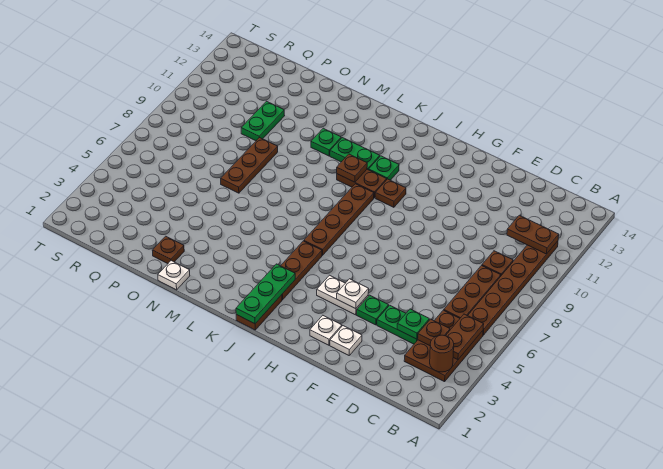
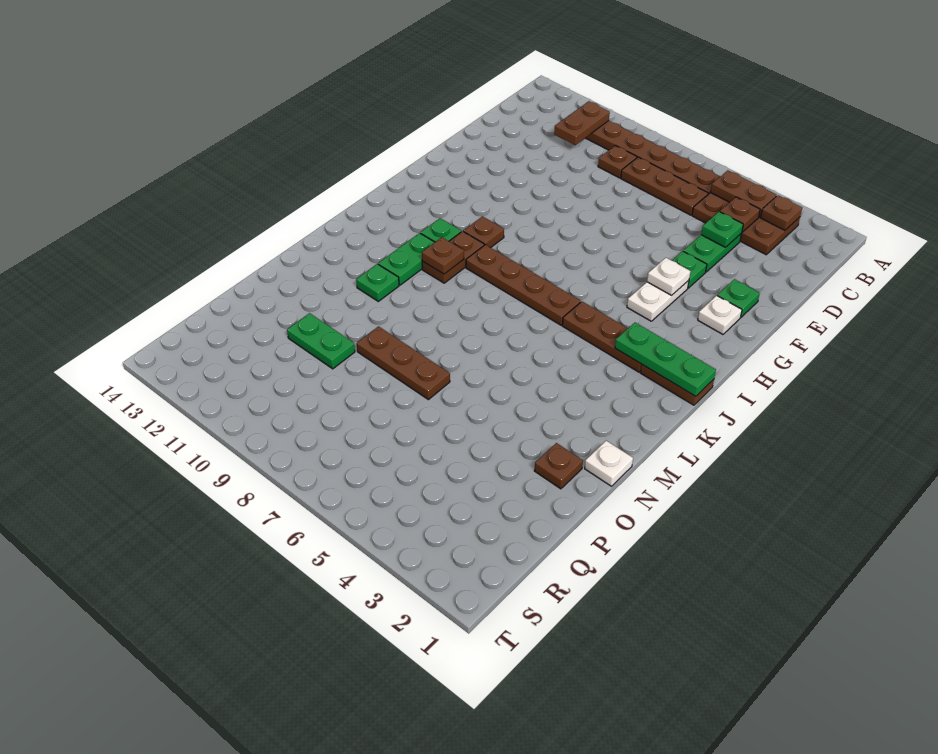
brown 1x1 round brick [430,335,454,372] -> brown 1x1 plate [761,195,802,230]
white 1x1 plate [330,326,362,355] -> green 1x1 plate [717,279,760,317]

